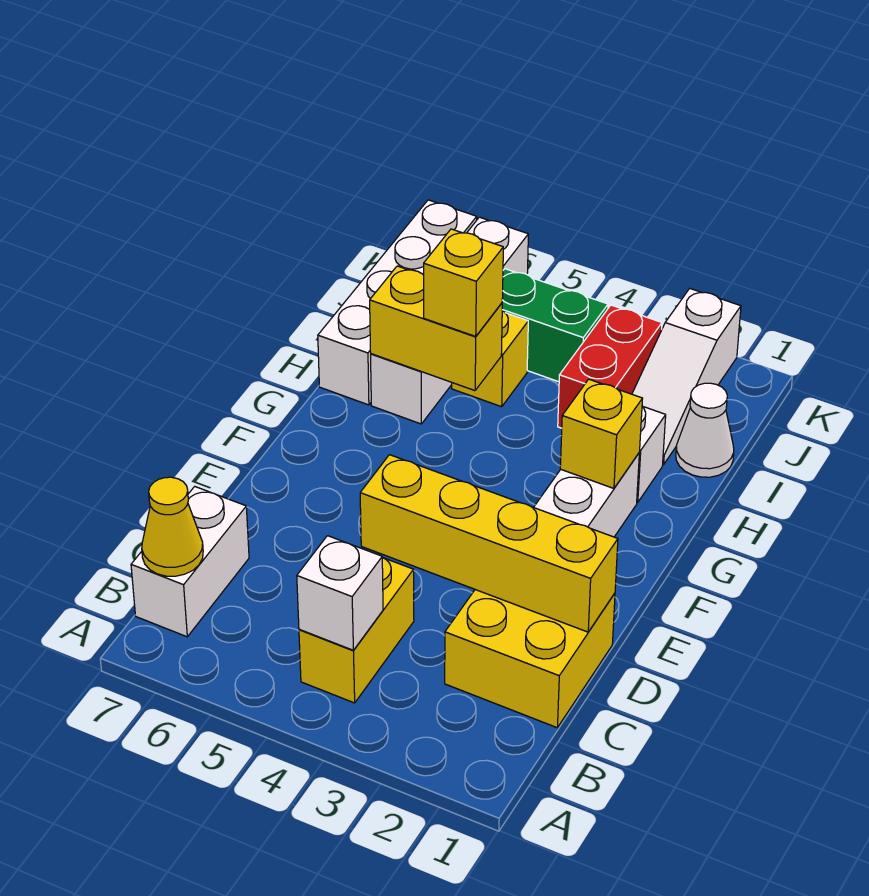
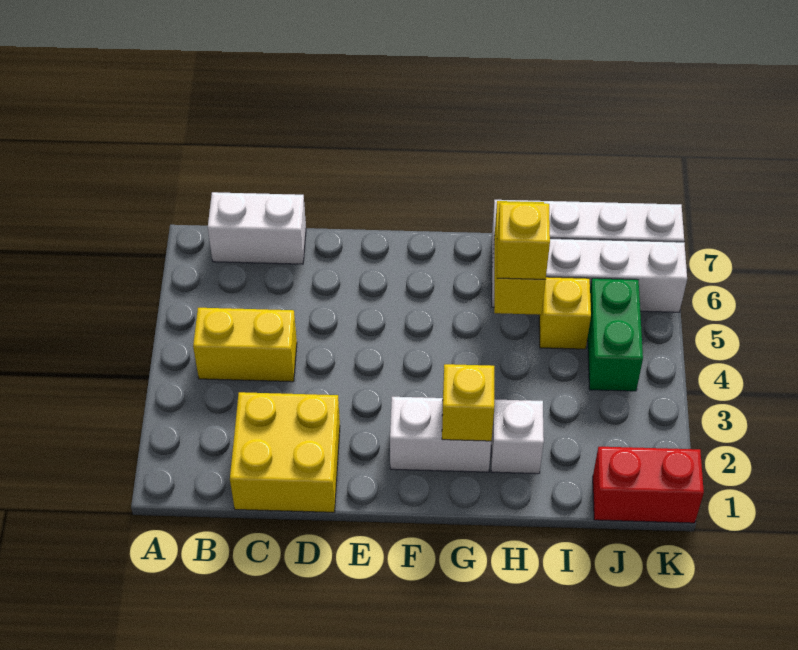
white 1x1 brick [297,536,383,650] -> none
yellow 1x1 cone [142,477,203,576] -> none
yellow 1x4 brick [360,455,618,632] -> none
white 1x1 cone [676,383,734,477] -> none
white 1x3 slope [632,289,741,465] -> none
red 1x2 brick [558,305,662,428] -> red 1x2 brick moved to [593,447,704,523]

